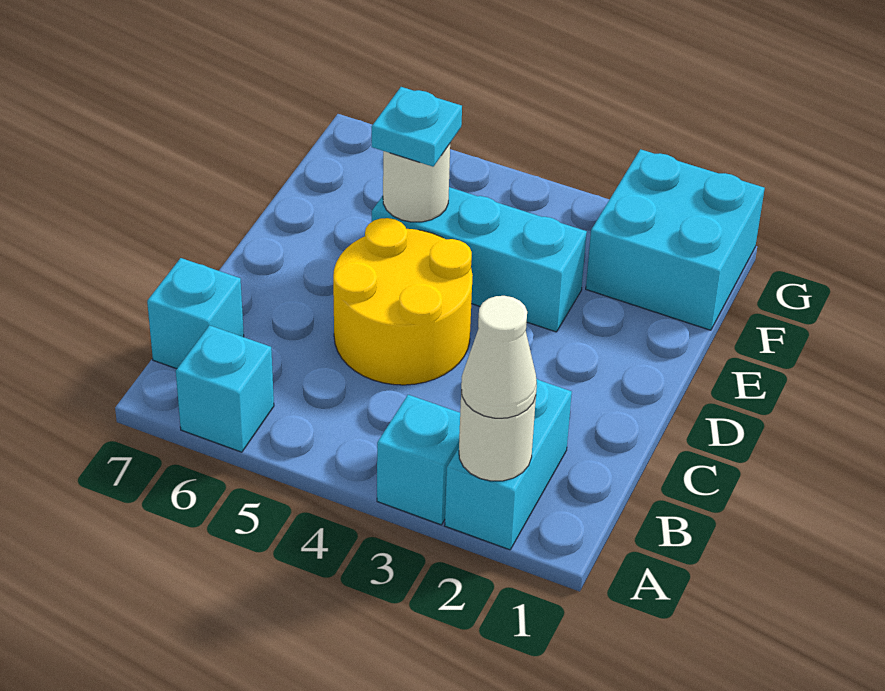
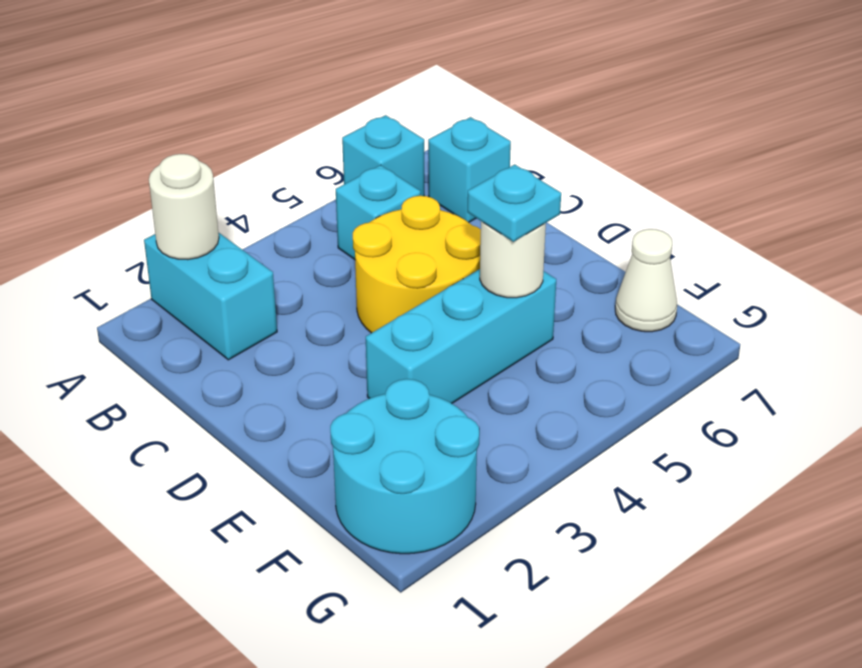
white 1x1 cone [461,296,537,418] -> white 1x1 cone moved to [615,229,677,332]
cyan 1x1 brick [377,395,460,525] -> cyan 1x1 brick moved to [336,165,421,260]
cyan 2x2 brick [586,149,765,330] -> cyan 2x2 round brick [330,379,479,554]

